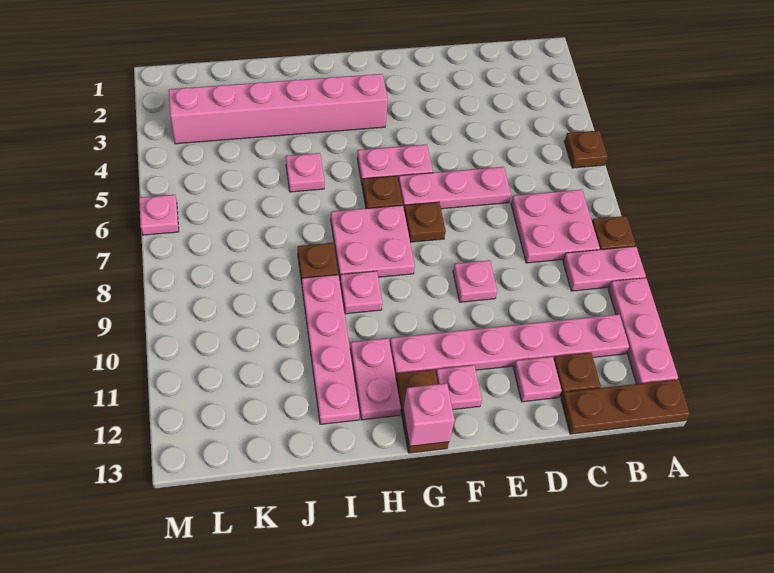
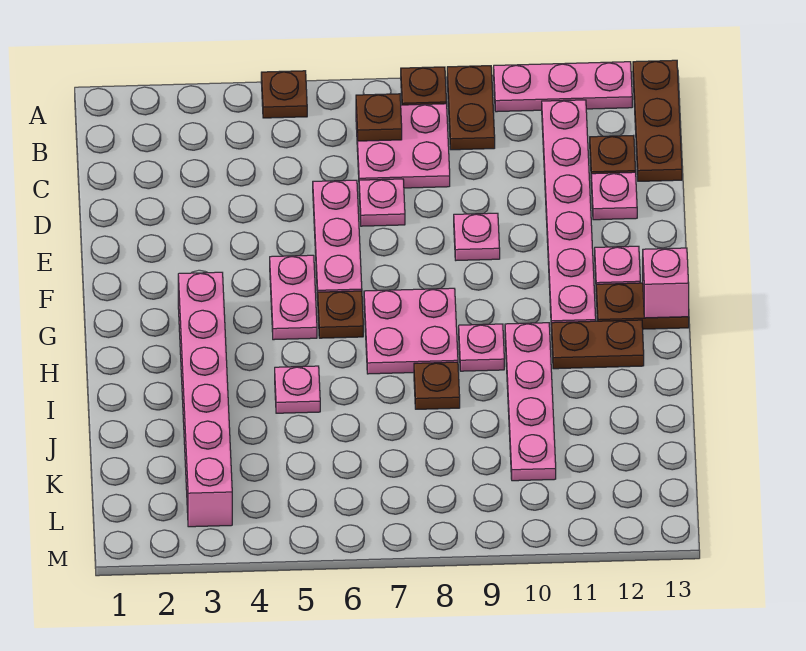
pink 1x2 plate [563,246,646,291] -> brown 1x2 plate [447,66,495,150]
brown 1x1 plate [404,202,446,242] -> brown 1x1 plate moved to [356,94,402,141]
pink 1x2 plate [350,338,401,420] -> brown 1x2 plate [552,320,644,369]
pink 1x4 plate [302,275,360,424] -> pink 1x4 plate turned to [505,323,556,481]
pink 1x1 plate [139,195,179,235] -> pink 1x1 plate moved to [359,179,405,226]

